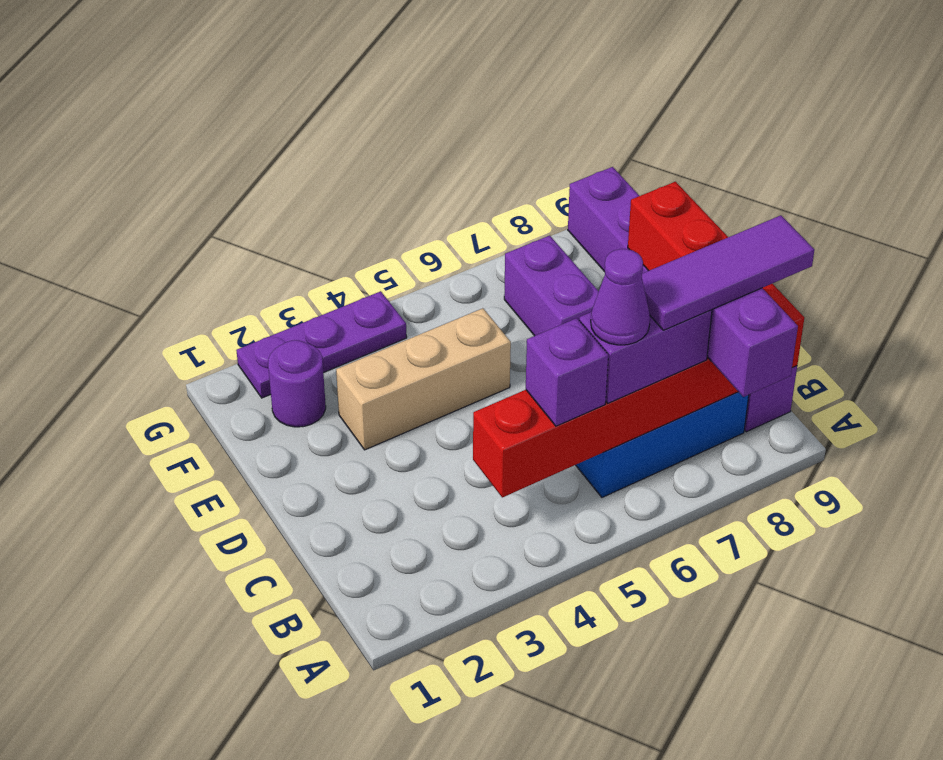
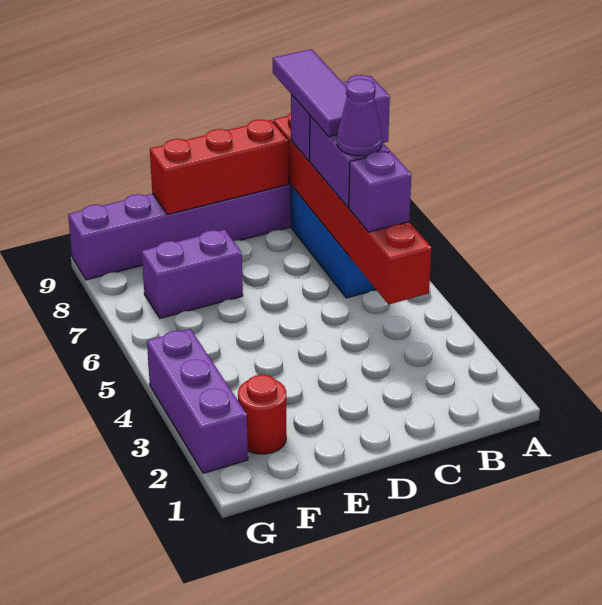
tan 1x3 brick [336,308,511,450] -> none
purple 1x1 round brick [268,340,326,427] -> red 1x1 round brick [238,375,286,454]
purple 1x3 plate [236,291,407,398] -> purple 1x3 brick [147,329,248,473]

